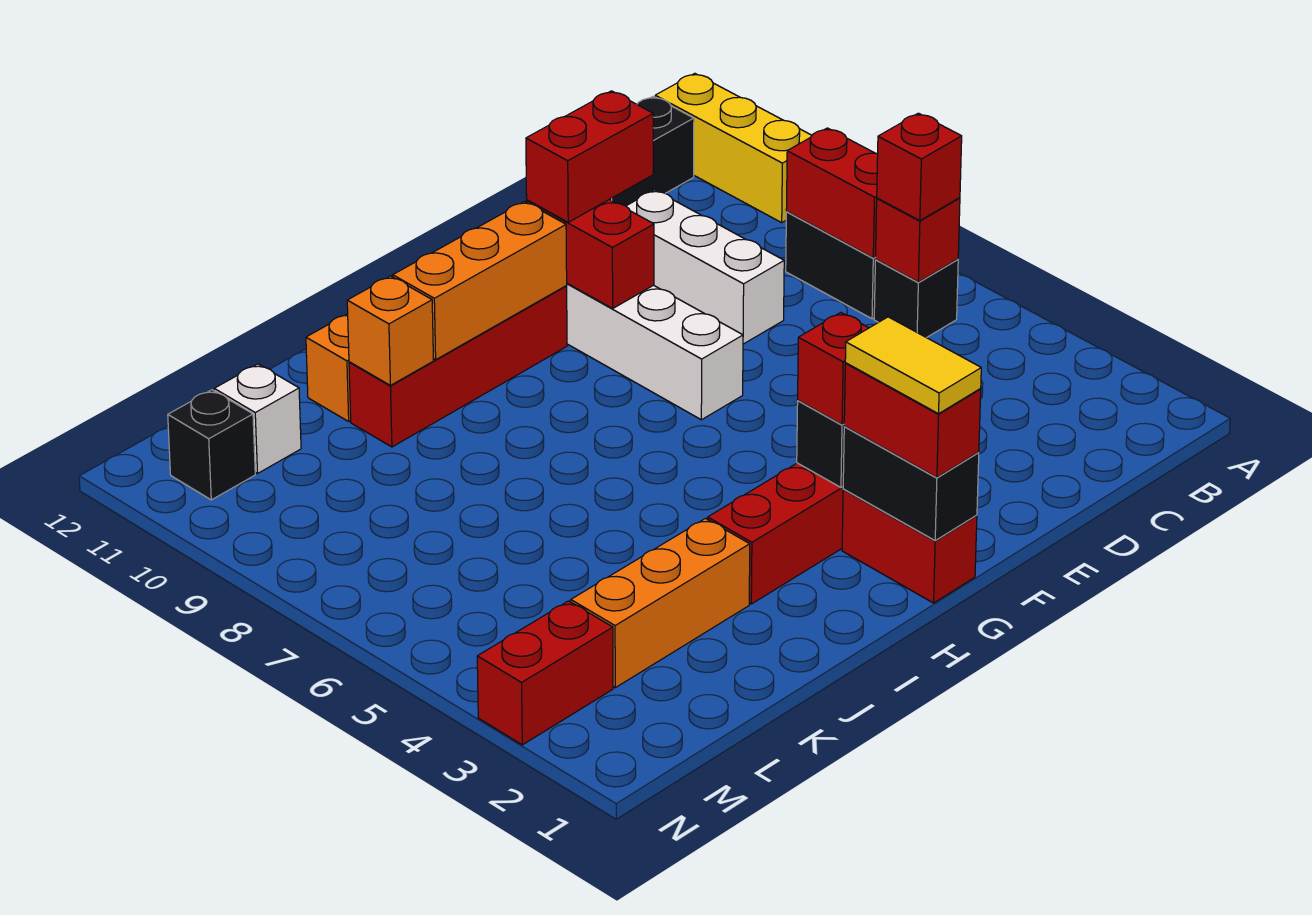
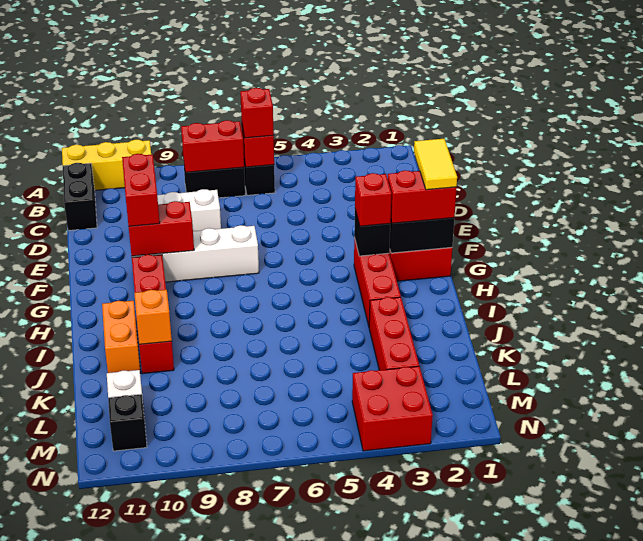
yellow 1x2 tile [845,317,981,414] -> yellow 1x2 tile turned to [414,139,457,190]
orange 1x3 brick [393,202,567,360] -> none
orange 1x3 brick [571,518,750,688] -> red 1x3 brick [369,297,419,370]
red 1x2 brick [477,601,613,745] -> red 2x2 brick [352,366,433,451]

